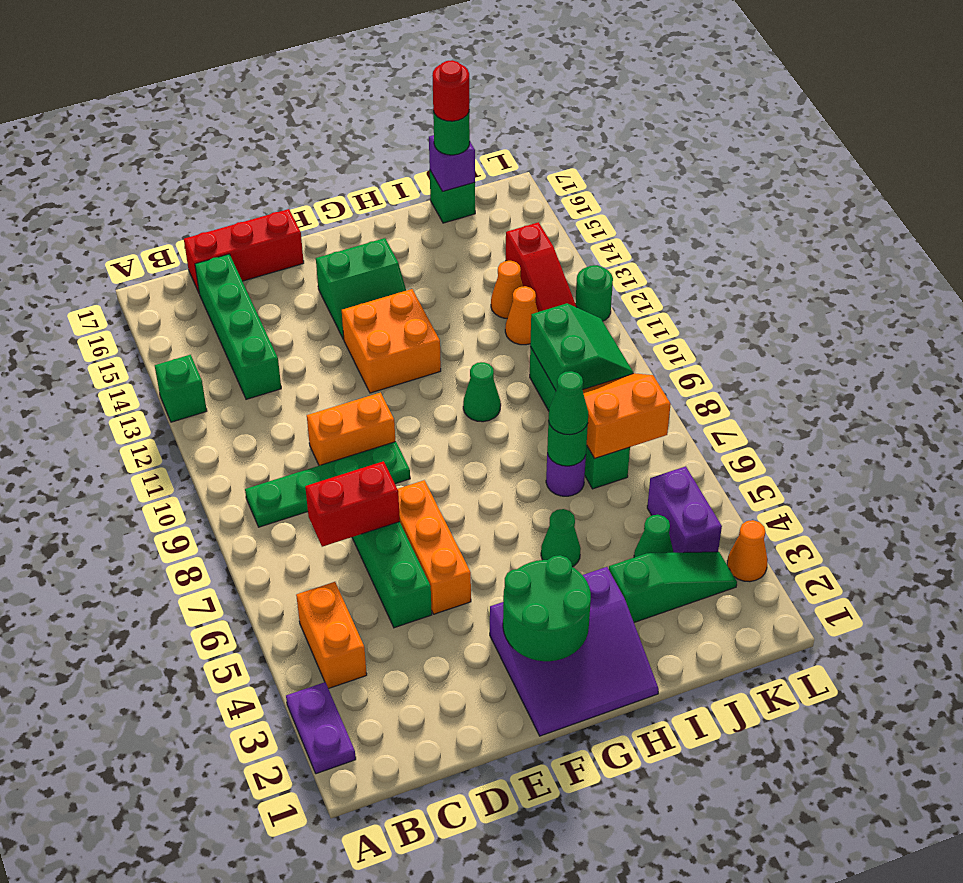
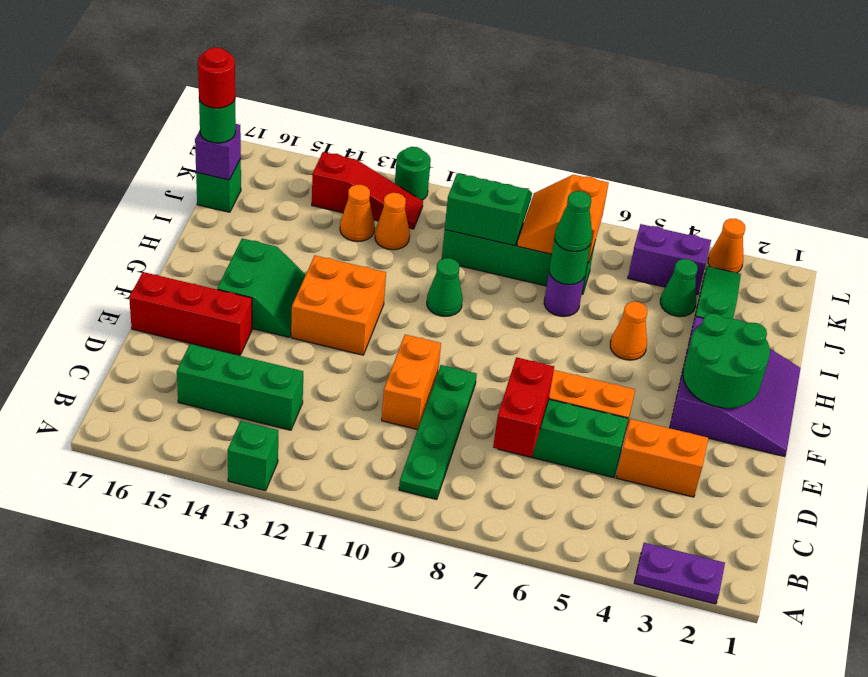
orange 1x2 brick [296,582,367,689] -> orange 1x2 brick moved to [616,419,708,497]
green 1x4 brick [195,254,281,399] -> green 1x3 brick [177,344,303,430]
red 1x3 brick [184,209,304,293] -> red 1x3 brick turned to [129,272,252,355]
green 1x1 cone [541,509,581,567] -> orange 1x1 cone [610,302,647,360]

